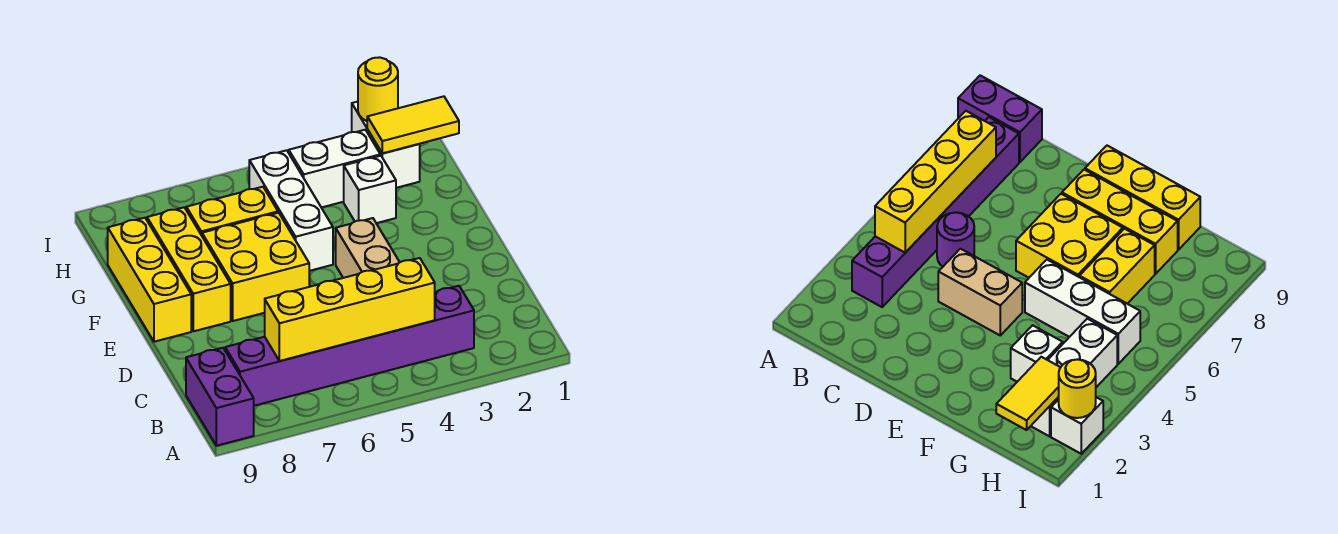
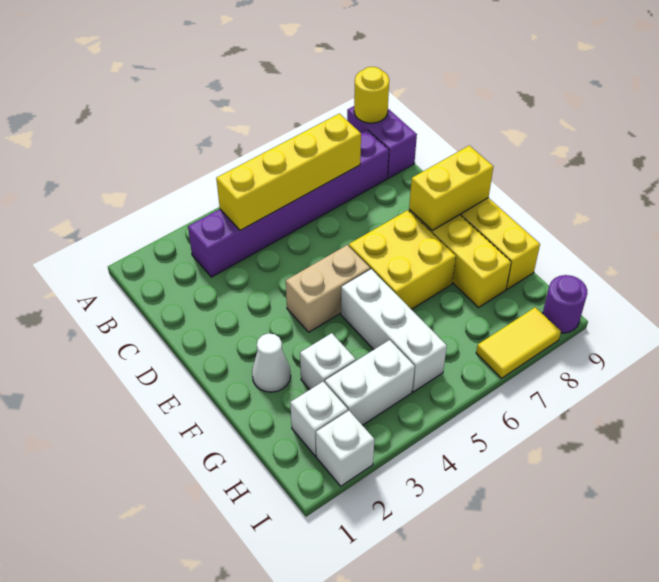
purple 1x1 round brick [937,212,974,267] -> purple 1x1 round brick moved to [543,275,587,333]
tan 1x2 brick [336,218,400,278] -> tan 1x2 brick turned to [286,245,370,332]
none -> white 1x1 cone [252,333,291,392]
yellow 1x2 brick [186,187,278,235] -> yellow 1x2 brick moved to [409,146,493,230]
yellow 1x2 tile [367,96,459,153] -> yellow 1x2 tile moved to [476,307,561,378]
yellow 1x1 round brick [358,57,398,121] -> yellow 1x1 round brick moved to [354,67,389,123]

